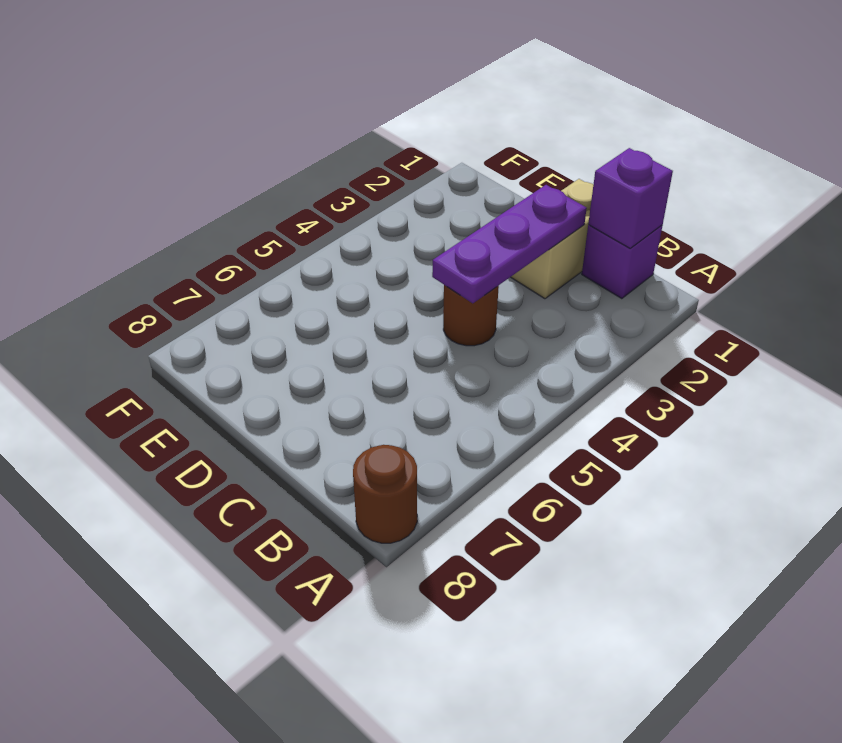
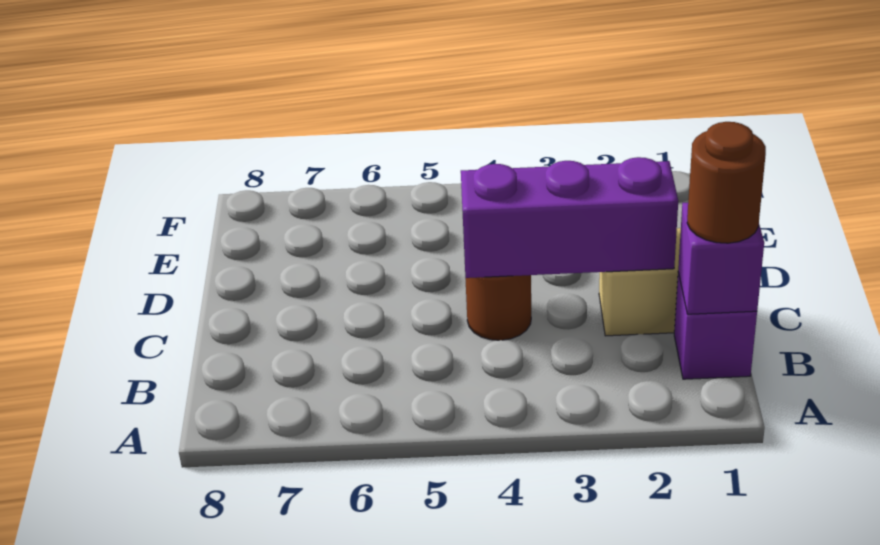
brown 1x1 round brick [353,445,417,543] -> brown 1x1 round brick moved to [687,122,766,243]
purple 1x3 plate [432,185,587,303] -> purple 1x3 brick [461,157,678,278]

